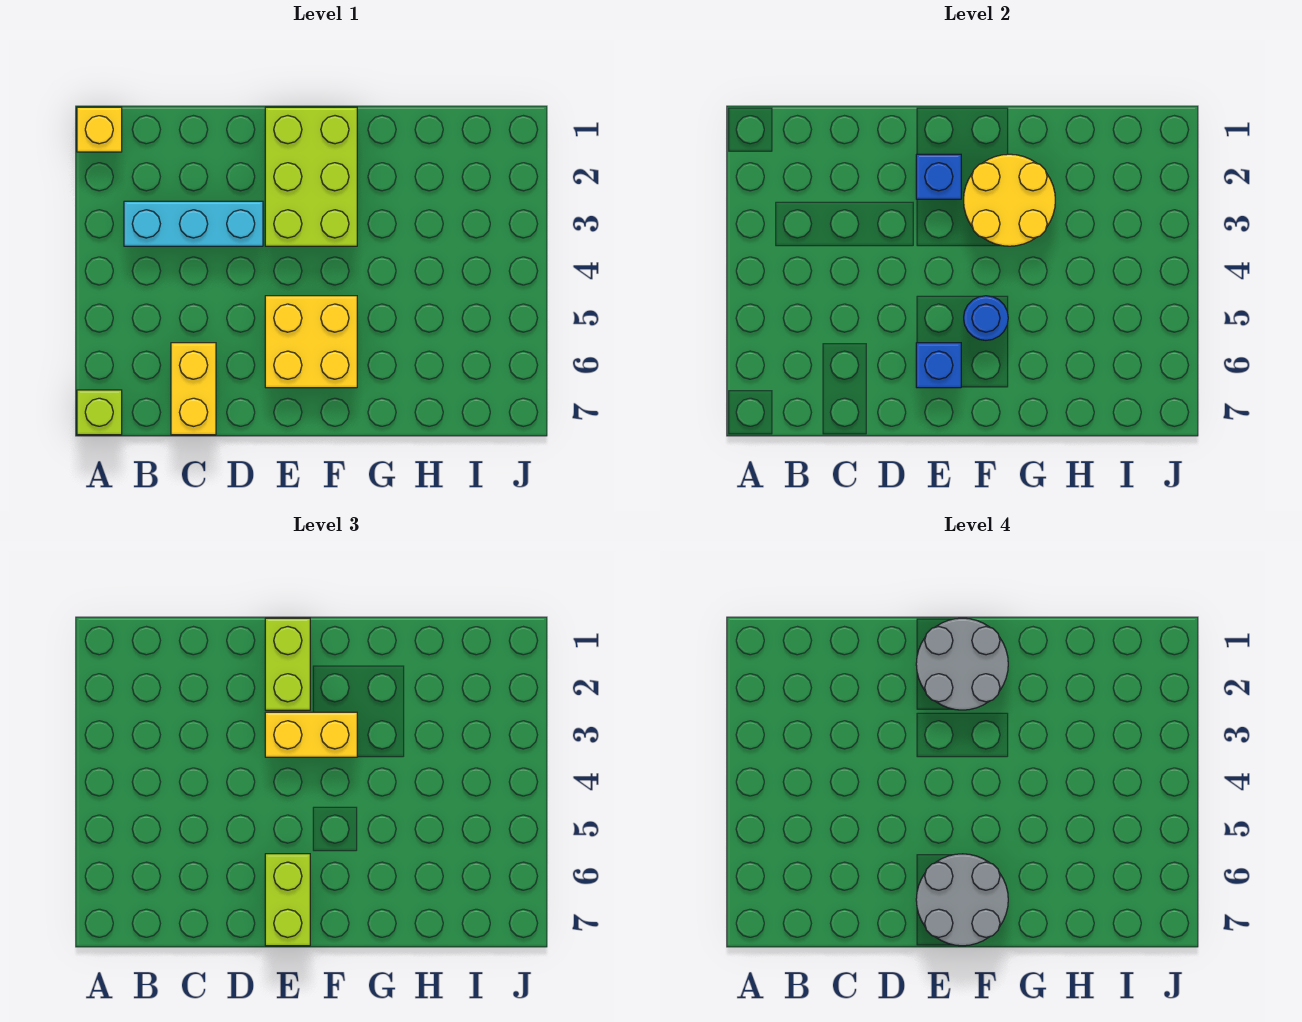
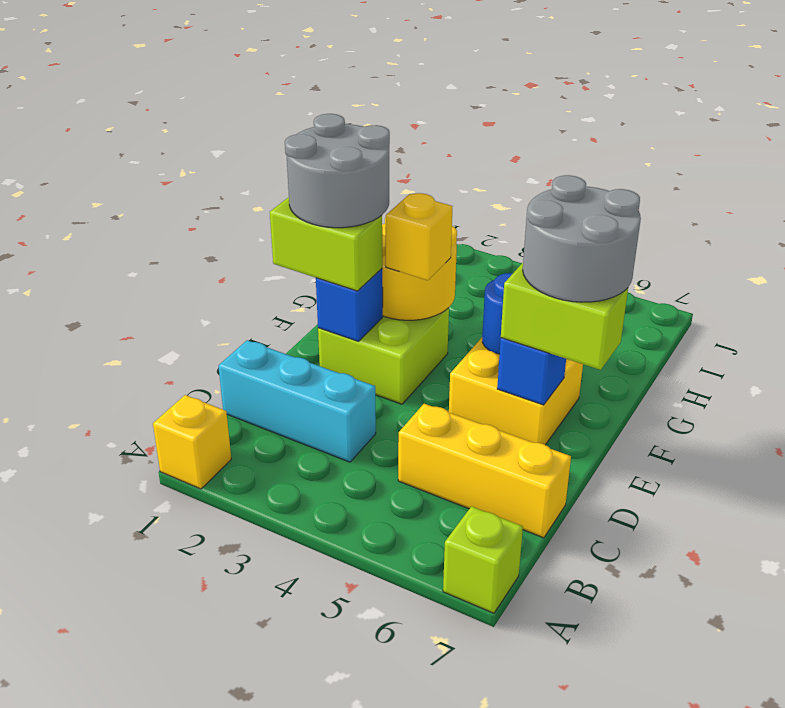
cyan 1x3 brick [124,201,263,246] -> cyan 1x3 brick turned to [219,340,376,462]
yellow 1x2 brick [171,343,216,435] -> yellow 1x3 brick [398,404,571,538]
lime 2x3 brick [265,107,357,246] -> lime 2x2 brick [318,308,449,404]
yellow 1x2 brick [265,712,357,757] -> yellow 1x1 brick [386,193,453,280]

